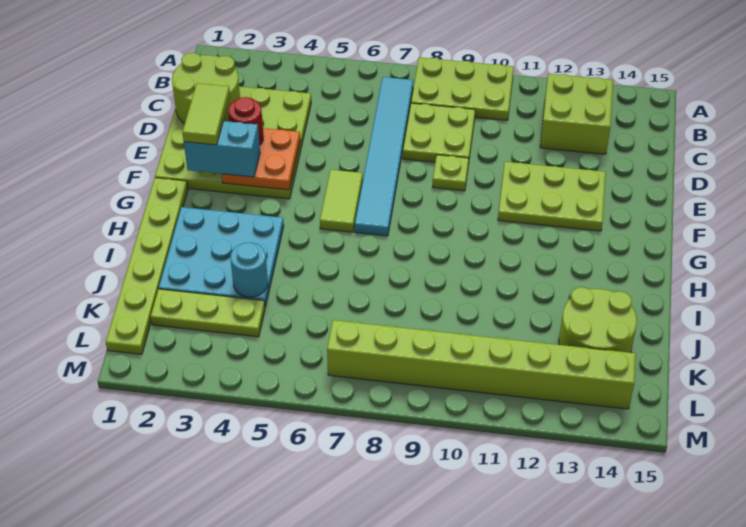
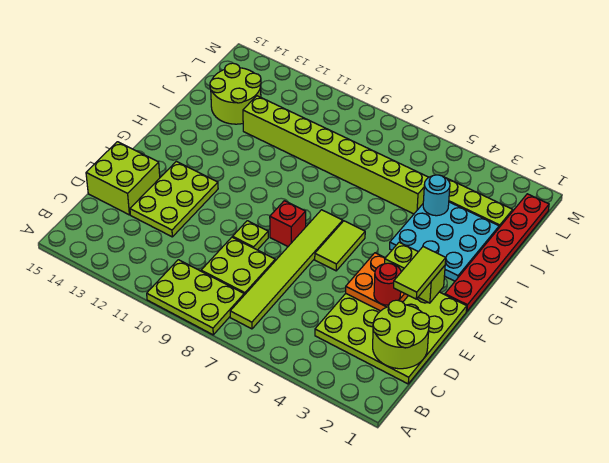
cyan 1x6 tile [355,77,413,236] -> lime 1x6 tile [230,210,343,329]
lime 2x2 brick [540,74,613,154] -> lime 2x2 brick moved to [86,142,160,215]
lime 2x3 plate [498,162,606,231] -> lime 2x3 plate turned to [130,161,218,237]
cyan 1x2 brick [184,121,260,177] -> lime 1x2 brick [385,242,445,303]
none -> red 1x1 brick [270,201,306,246]
lime 1x6 plate [106,178,188,354] -> red 1x6 plate [445,194,549,312]
lime 1x8 brick [327,320,636,409] -> lime 1x8 brick moved to [243,96,429,214]

